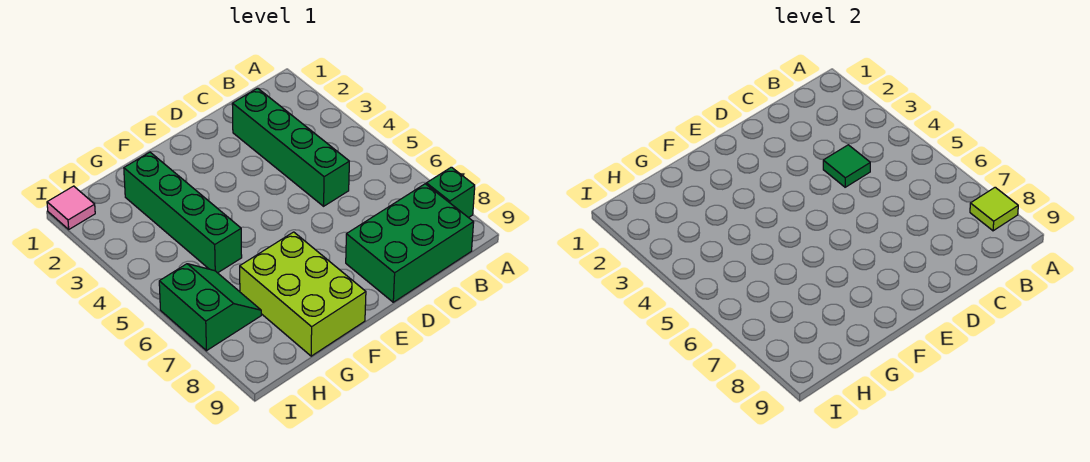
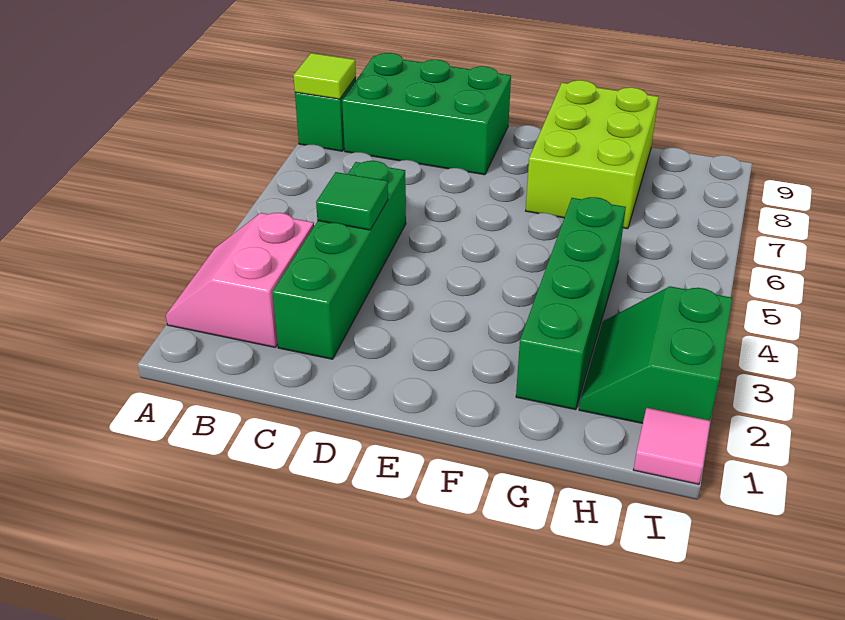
none -> pink 2x2 slope [166,213,314,347]
green 2x2 slope [159,264,261,351] -> green 2x2 slope moved to [579,286,732,423]

